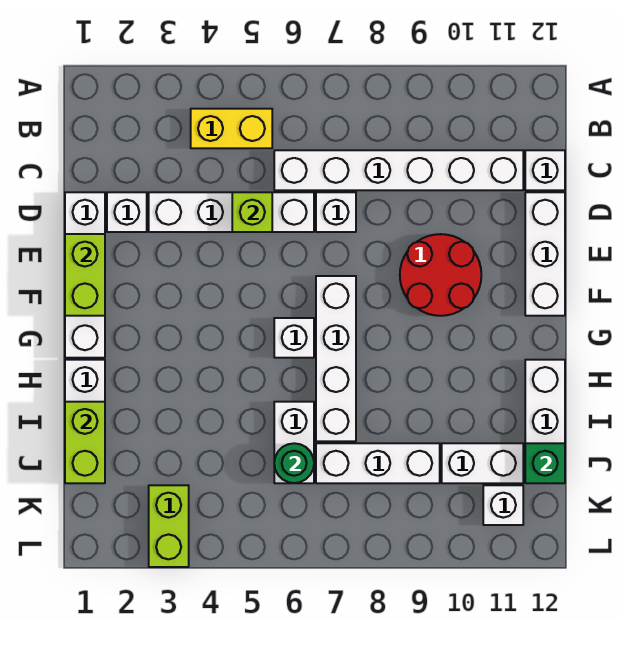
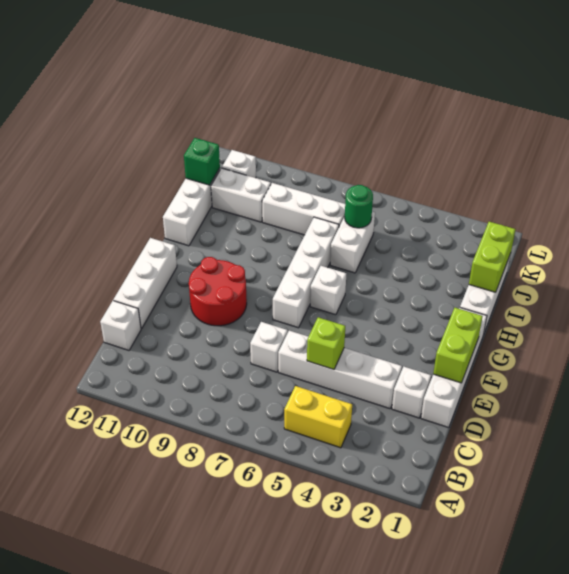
white 1x6 brick [274,150,523,190] -> none
lime 1x2 brick [149,485,189,567] -> none

